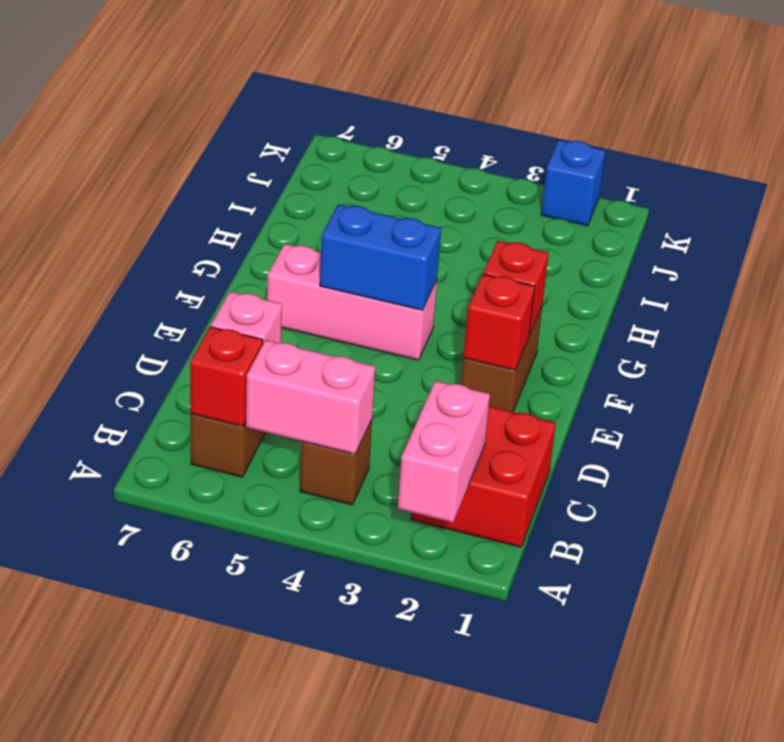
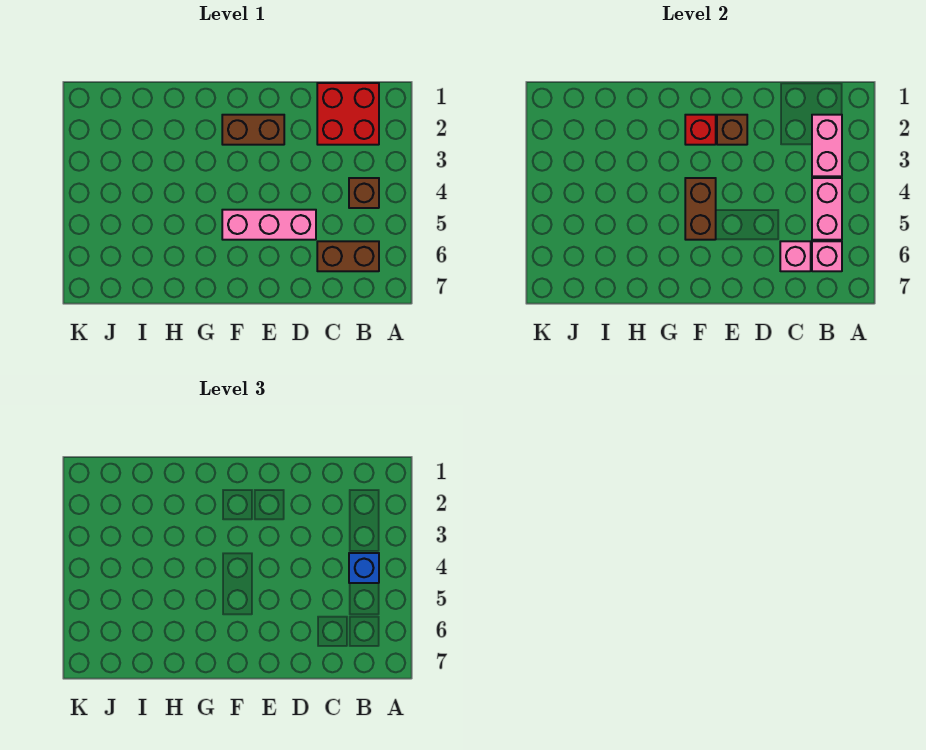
pink 1x2 brick [398,381,490,523] -> pink 1x2 brick turned to [812,115,842,176]
red 1x1 brick [190,327,263,426] -> pink 1x1 brick [812,241,842,271]
red 1x1 brick [463,274,535,370] -> brown 1x1 brick [717,115,747,145]
pink 1x3 brick [267,244,437,360] -> pink 1x3 brick turned to [222,210,316,240]
blue 1x2 brick [320,204,441,310] -> brown 1x2 brick [685,178,716,240]
blue 1x1 brick [541,140,605,226] -> blue 1x1 brick moved to [349,553,379,583]

